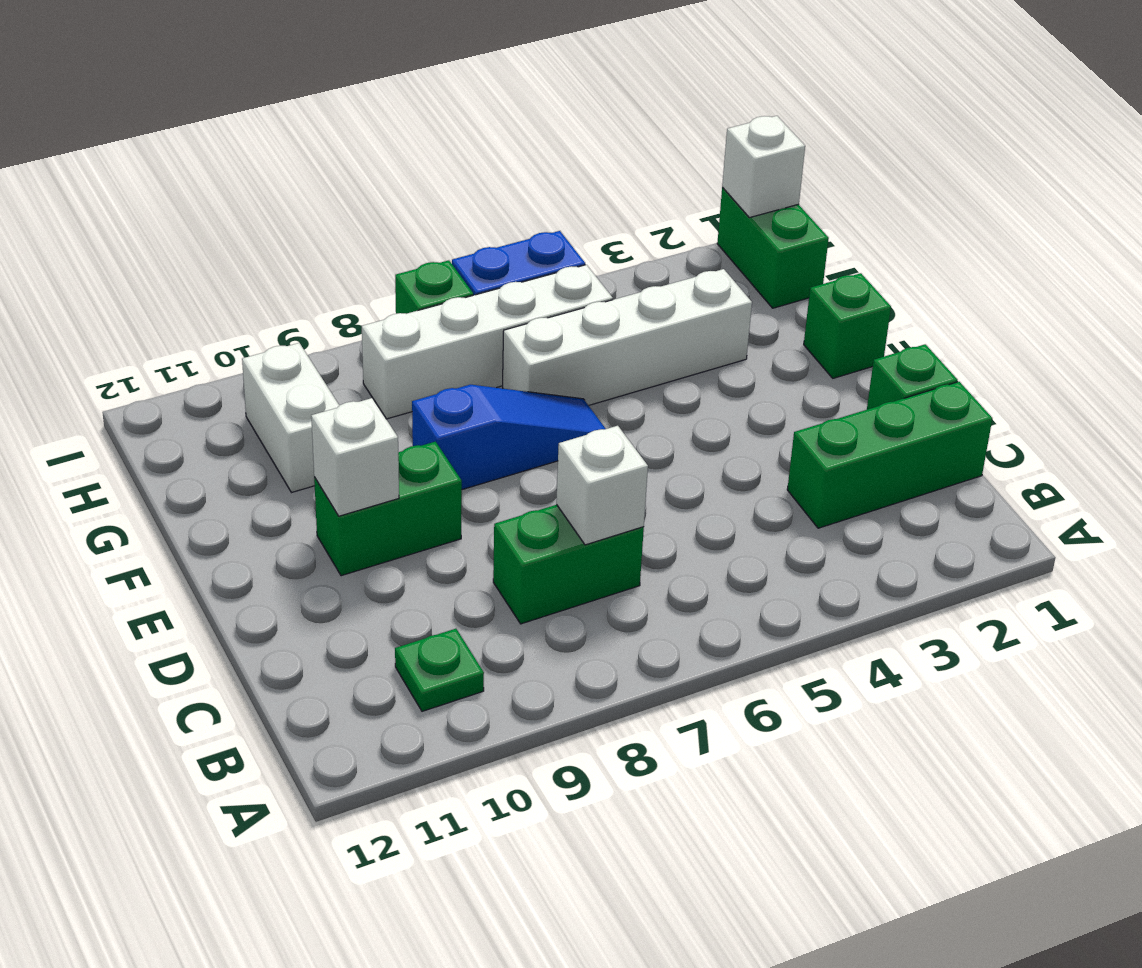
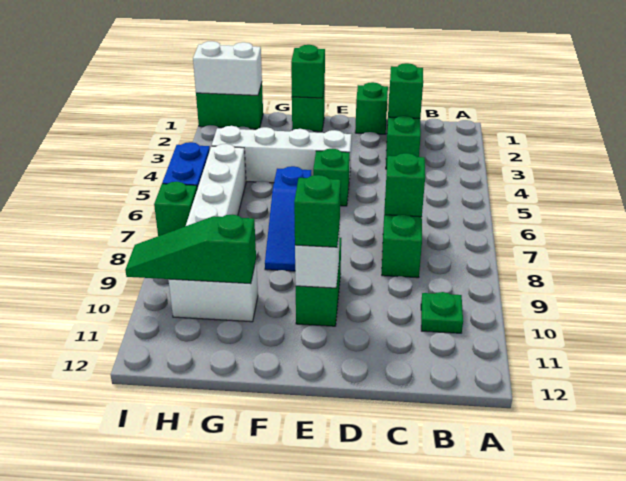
none -> green 1x1 brick [388,63,423,118]
white 1x1 brick [556,426,648,545] -> green 1x1 brick [385,153,425,217]
none -> green 1x1 brick [313,149,350,206]
none -> green 1x1 brick [294,175,341,247]
none -> green 1x1 brick [291,45,325,98]
blue 1x3 slope [412,385,606,490] -> blue 1x3 slope turned to [265,166,311,271]
white 1x4 brick [503,269,752,406] -> white 1x4 brick turned to [212,126,351,183]
none -> green 1x3 slope [125,215,256,284]
white 1x1 brick [722,116,805,218] -> white 1x2 brick [193,41,262,95]

